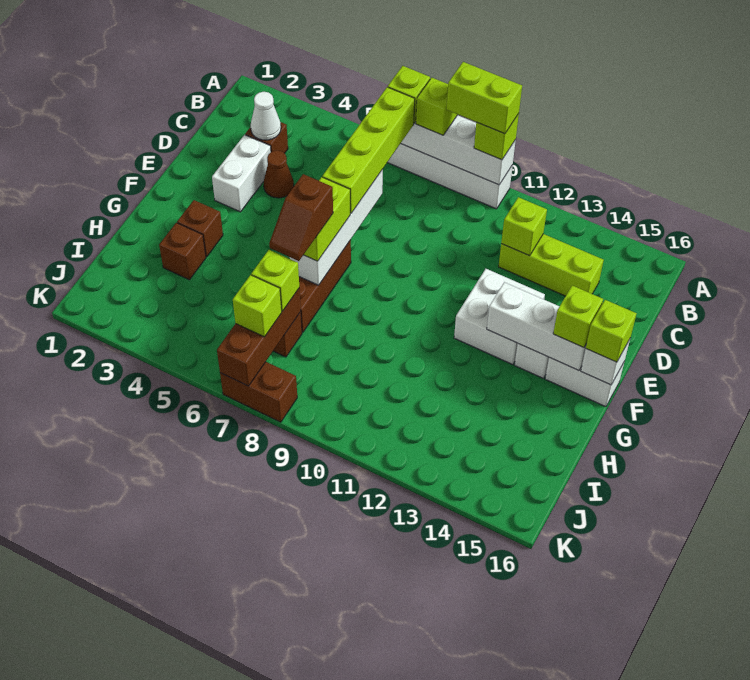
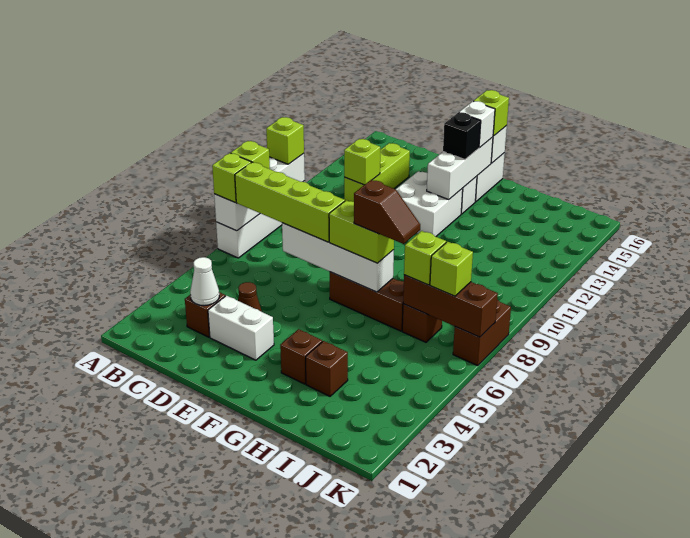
lime 1x2 brick [447,62,522,134] -> none
none -> black 1x1 brick [443,113,481,160]
lime 1x1 brick [553,286,603,348] -> white 1x1 brick [459,101,495,148]

